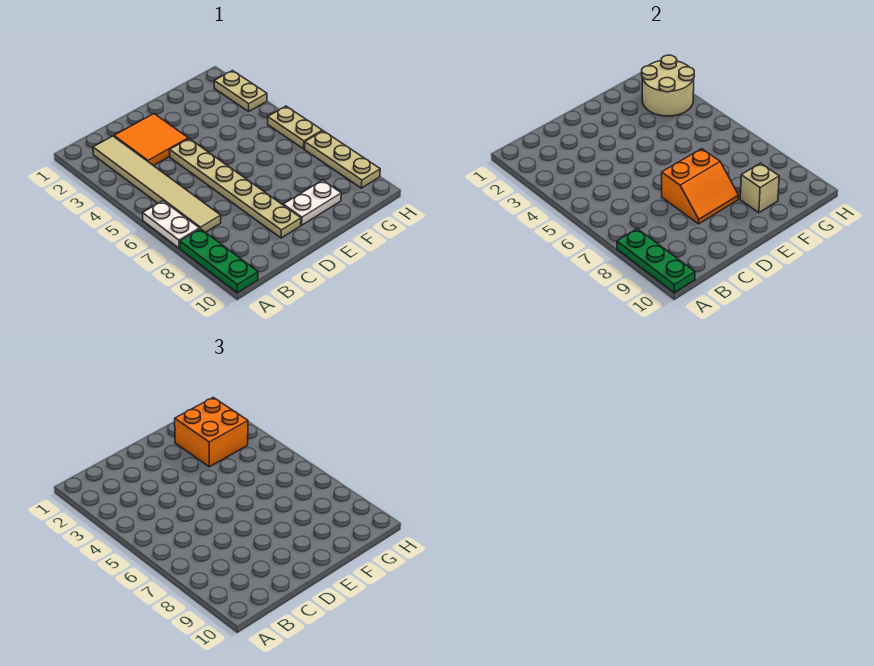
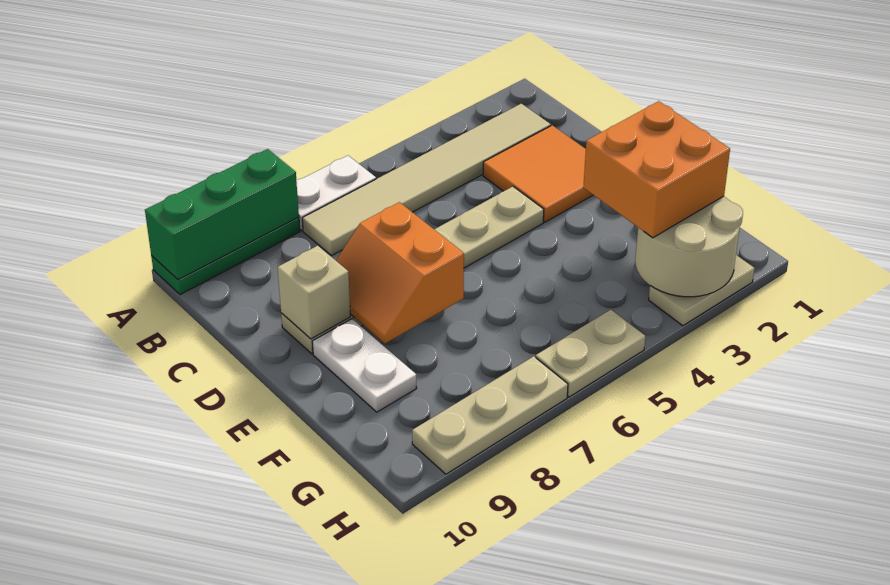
green 1x3 plate [617,229,695,293] -> green 1x3 brick [145,149,299,280]
tan 1x1 brick [740,163,779,213] -> tan 1x1 brick moved to [278,246,350,339]

